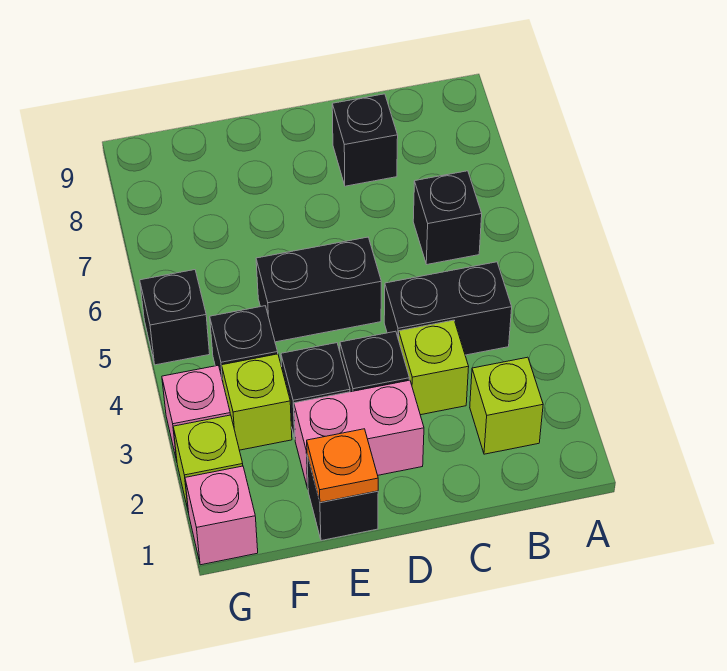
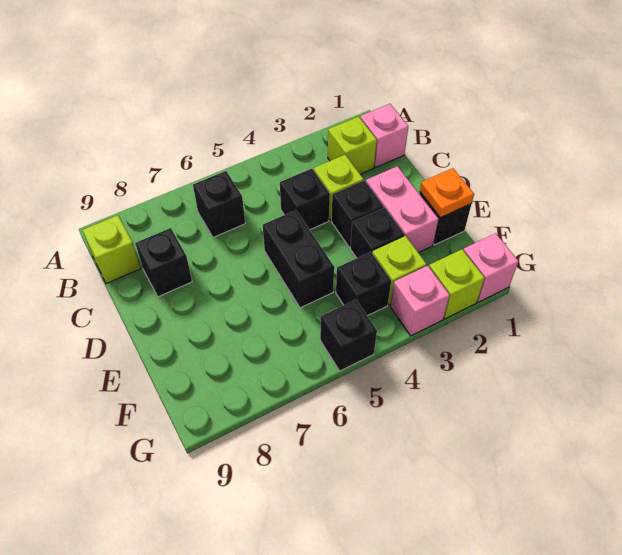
none -> pink 1x1 brick [360,104,408,167]
black 1x2 brick [384,262,512,355] -> black 1x1 brick [280,169,330,230]
none -> lime 1x1 brick [83,215,141,284]

